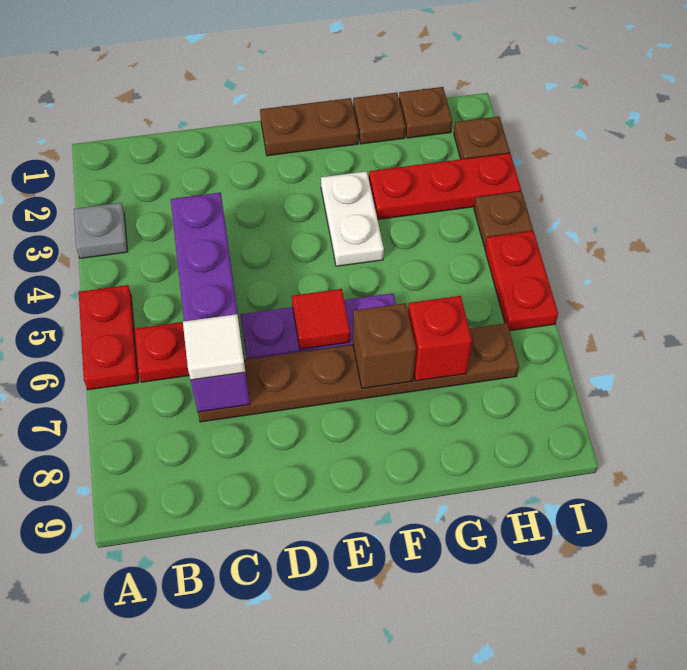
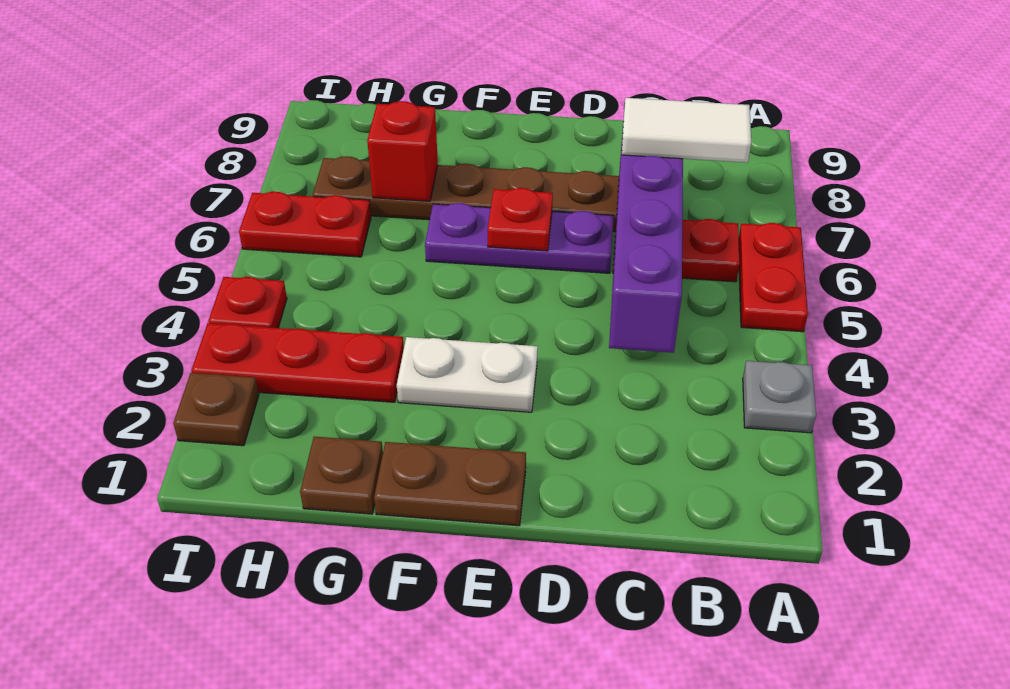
white 1x1 tile [183,314,245,380] -> white 1x2 tile [622,98,751,163]
red 1x1 tile [292,289,350,349] -> red 1x1 plate [487,188,553,251]
white 1x2 plate [321,171,384,266] -> white 1x2 plate turned to [397,337,538,412]
brown 1x1 brick [353,303,416,389] -> none
brown 1x1 plate [399,87,452,138] -> none
brown 1x1 plate [474,191,533,247] -> red 1x1 plate [208,277,287,328]
red 1x2 plate [485,231,558,331] -> red 1x2 plate turned to [239,192,371,257]

